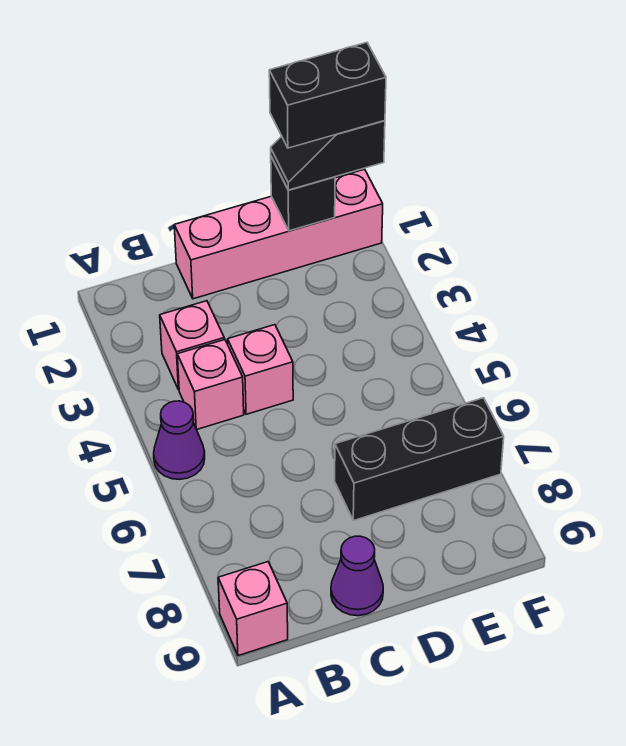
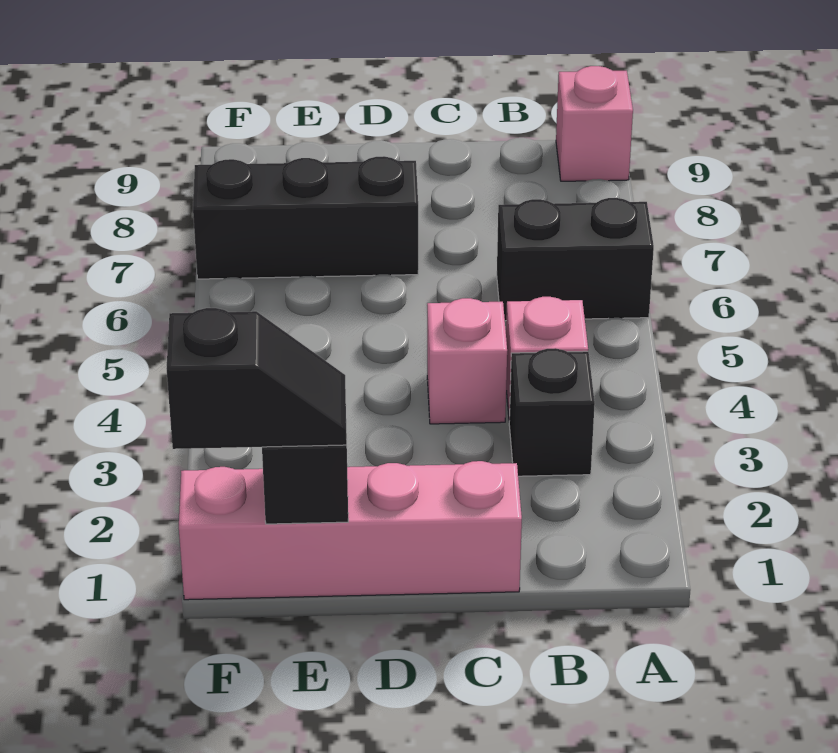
purple 1x1 cone [154,401,205,479] -> none
pink 1x1 brick [160,301,224,390] -> black 1x1 brick [509,348,595,476]
purple 1x1 cone [331,536,383,616] -> none
black 1x2 brick [269,42,386,148] -> black 1x2 brick moved to [497,198,654,321]

